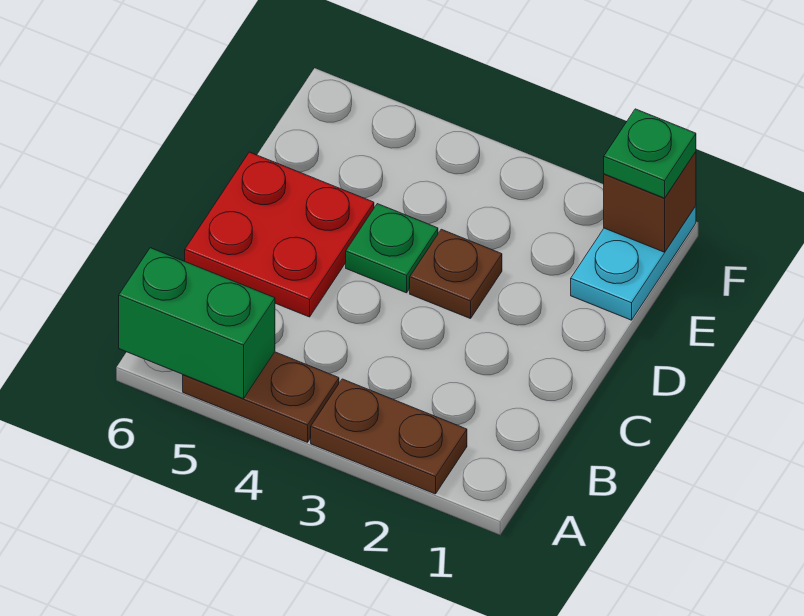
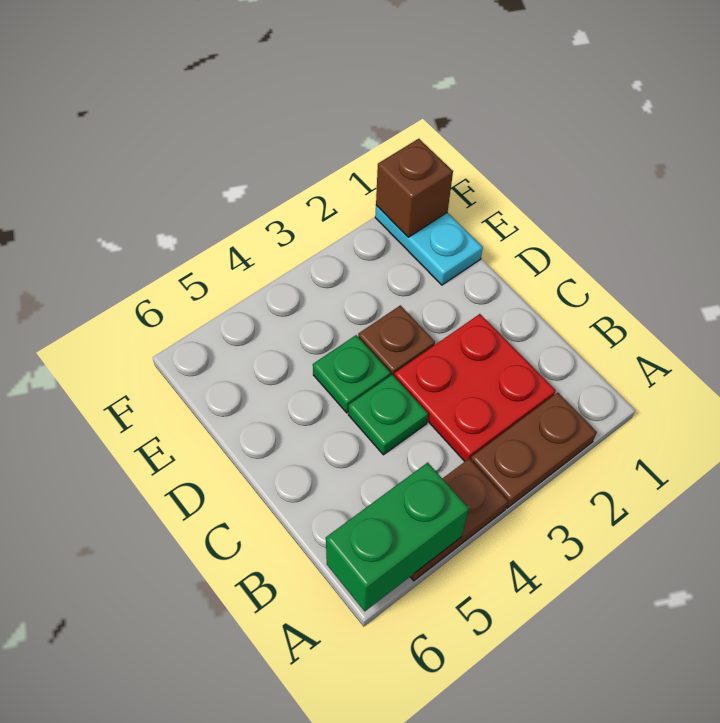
red 2x2 plate [185,152,374,317] -> red 2x2 plate moved to [394,314,556,461]
green 1x1 plate [604,109,696,198] -> green 1x1 plate moved to [348,375,428,455]

